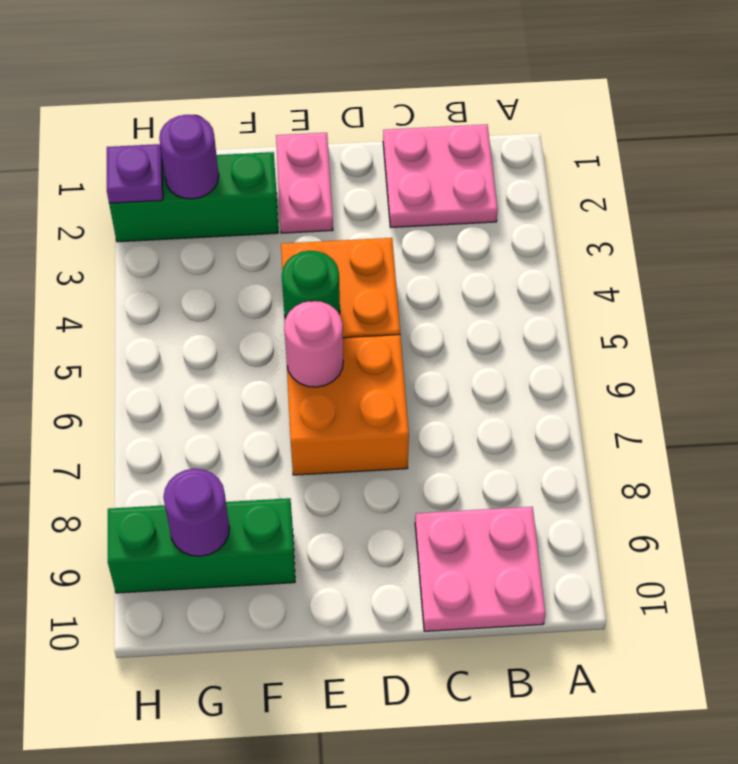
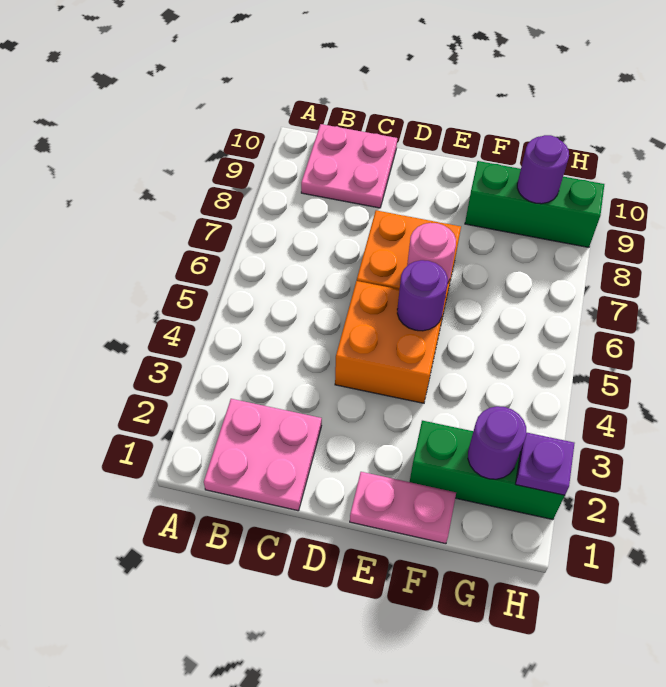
pink 1x2 plate [276,133,333,233] -> pink 1x2 plate turned to [350,472,456,544]
green 1x1 round brick [282,251,340,319] -> purple 1x1 round brick [397,260,448,331]

